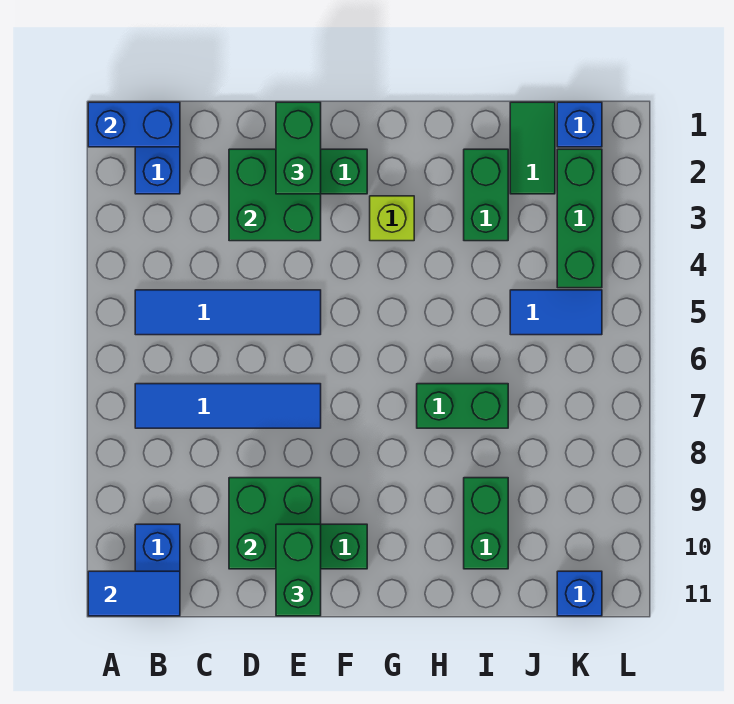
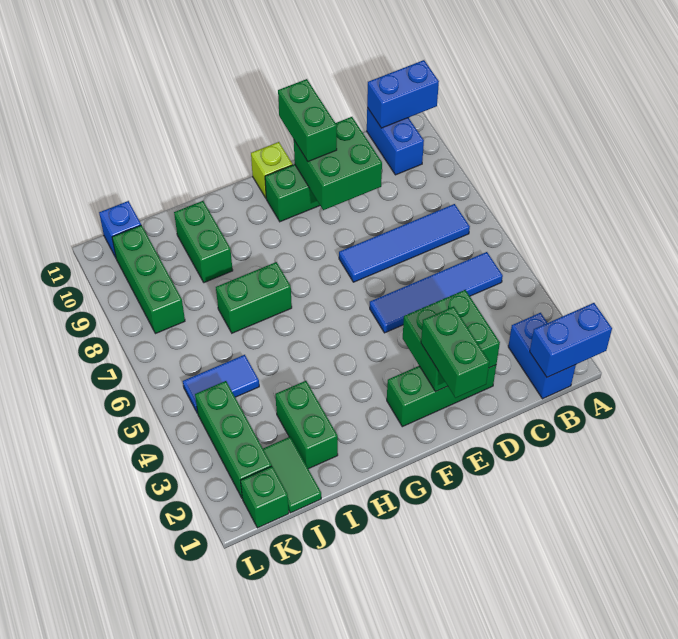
blue 1x2 tile [88,571,180,616] -> blue 1x2 brick [367,60,439,128]
lime 1x1 brick [370,196,414,241] -> lime 1x1 brick moved to [251,142,293,198]
blue 1x1 brick [557,102,602,147] -> green 1x1 brick [241,466,289,528]
none -> green 1x3 brick [112,225,185,334]

